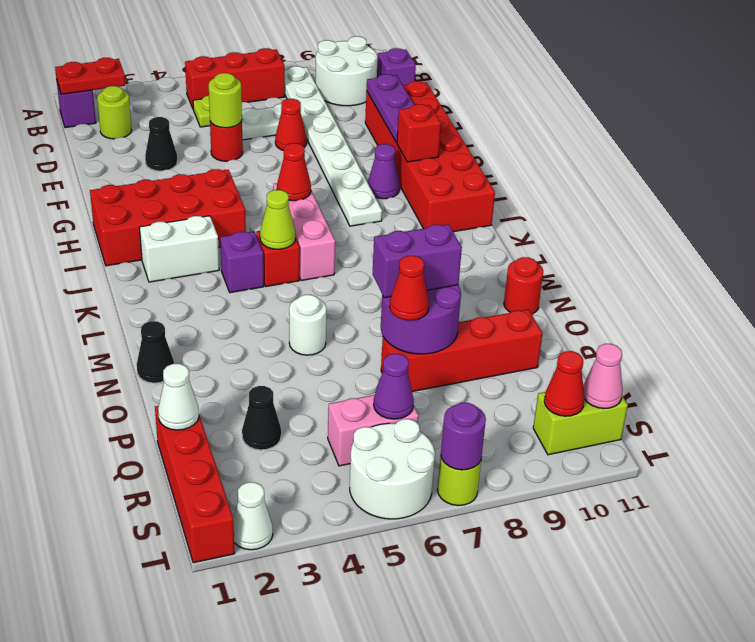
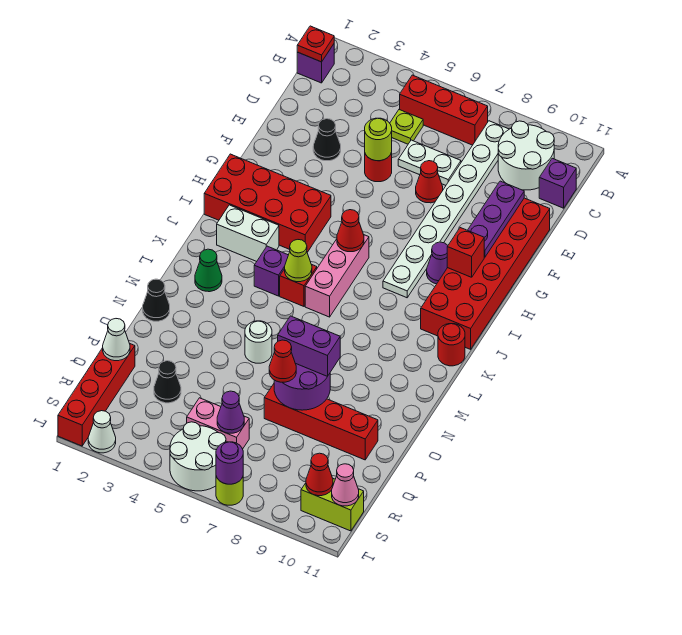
red 1x2 plate [55,58,125,94] -> red 1x1 plate [297,26,334,62]
lime 1x1 round brick [97,86,132,139] -> none
none -> green 1x1 cone [195,249,222,292]
red 1x1 round brick [504,257,543,314] -> red 1x1 round brick moved to [438,324,465,366]

